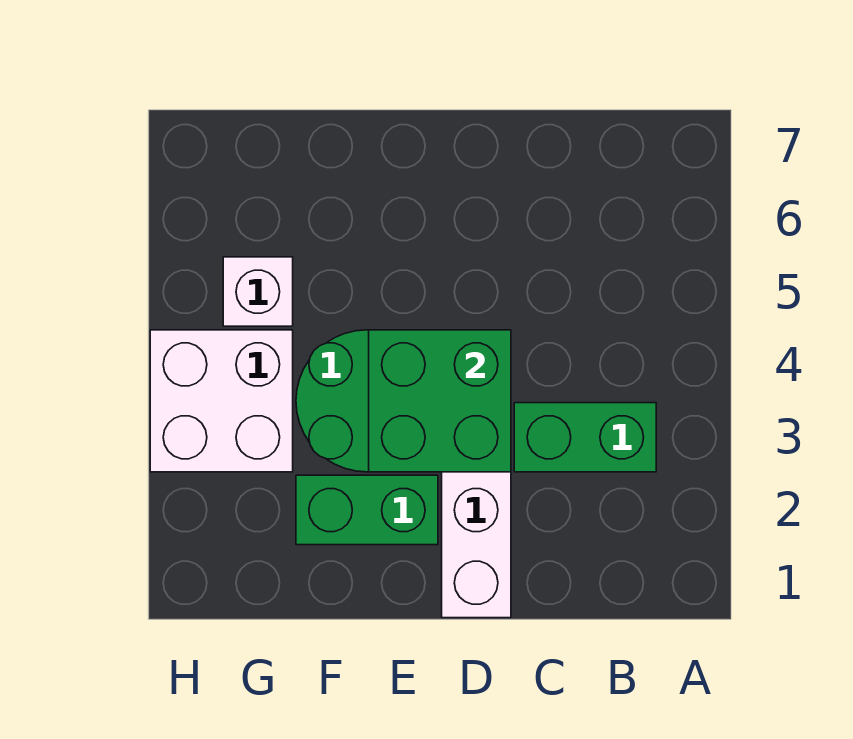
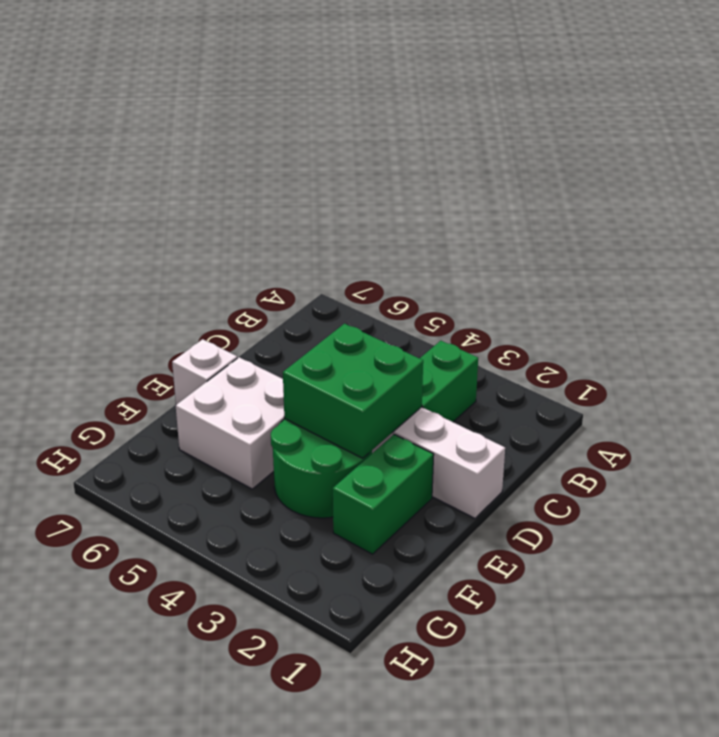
white 2x2 brick [150,330,293,472] -> white 2x2 brick moved to [176,357,285,489]
white 1x1 brick [223,257,293,326] -> white 1x1 brick moved to [172,339,237,405]

